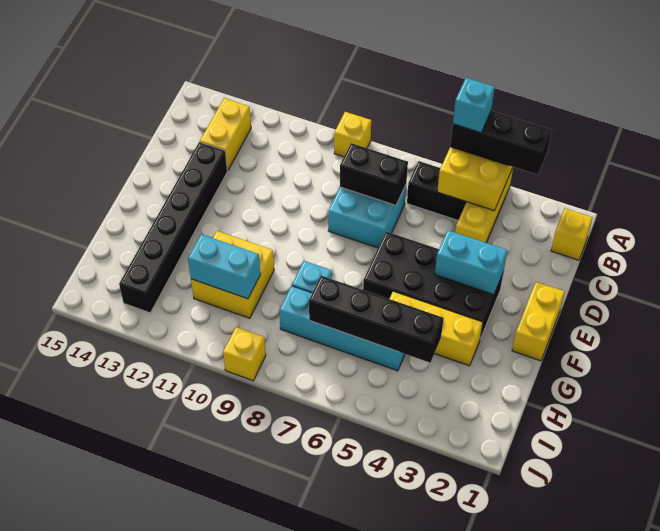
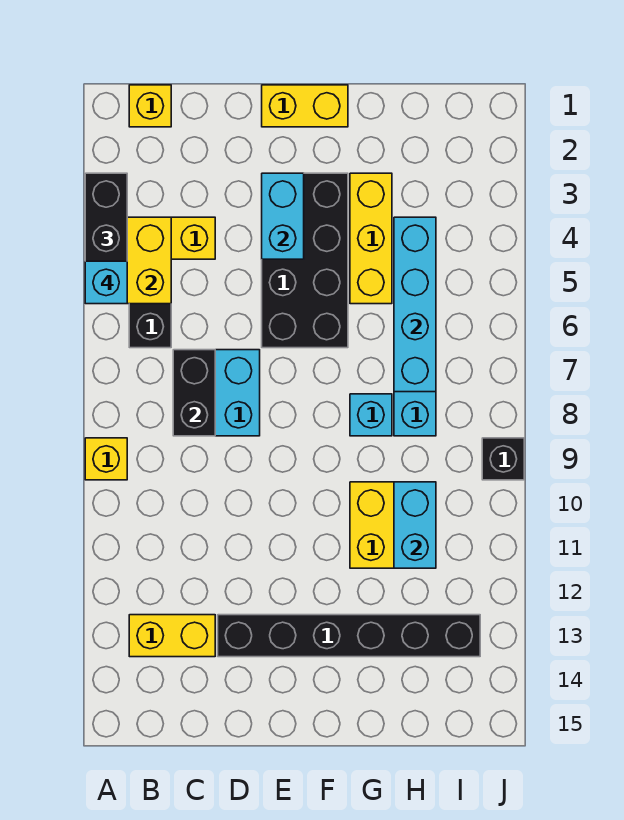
black 1x4 brick [309,276,444,363] -> cyan 1x4 brick [394,217,436,392]
yellow 1x1 brick [223,327,266,381] -> black 1x1 brick [482,438,524,480]

